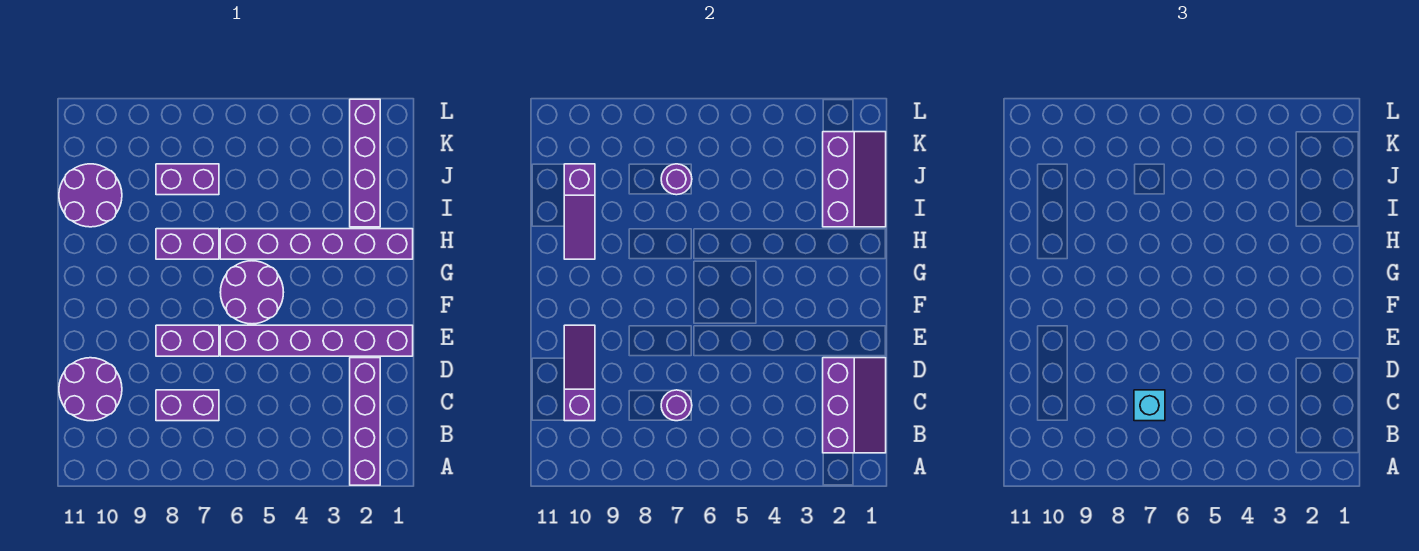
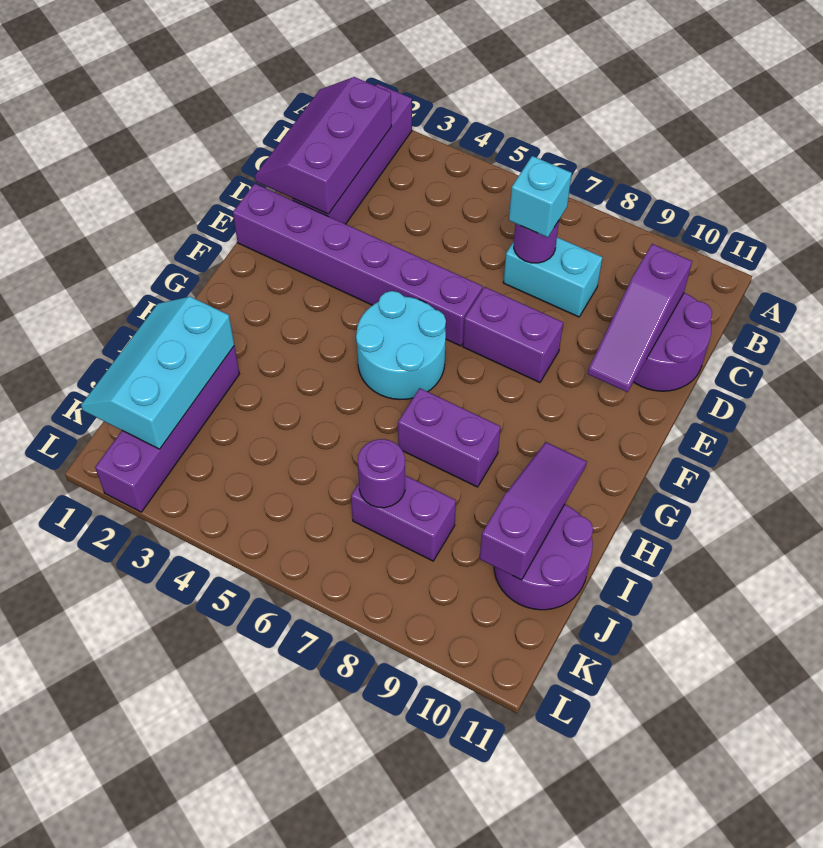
purple 1x2 brick [156,390,219,421] -> cyan 1x2 brick [503,237,602,317]
purple 2x2 round brick [220,261,284,324] -> cyan 2x2 round brick [356,291,446,399]
purple 1x6 brick [220,229,413,259] -> none
purple 2x3 slope [823,132,886,227] -> cyan 2x3 slope [81,297,234,449]

